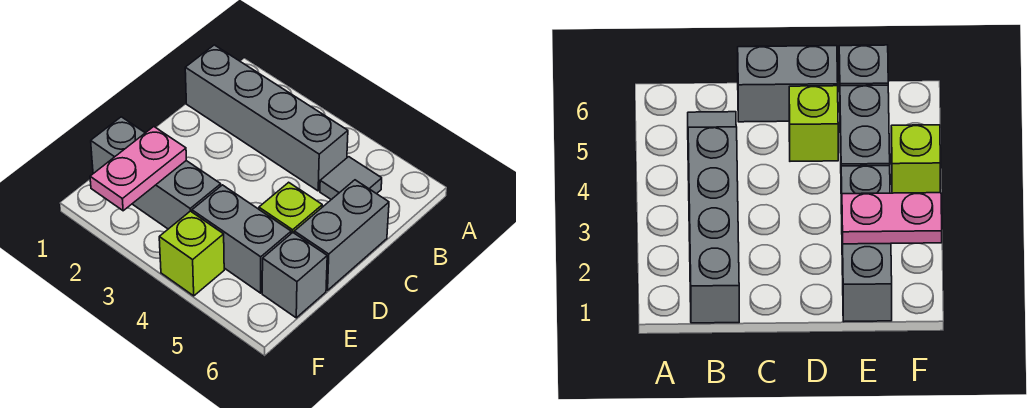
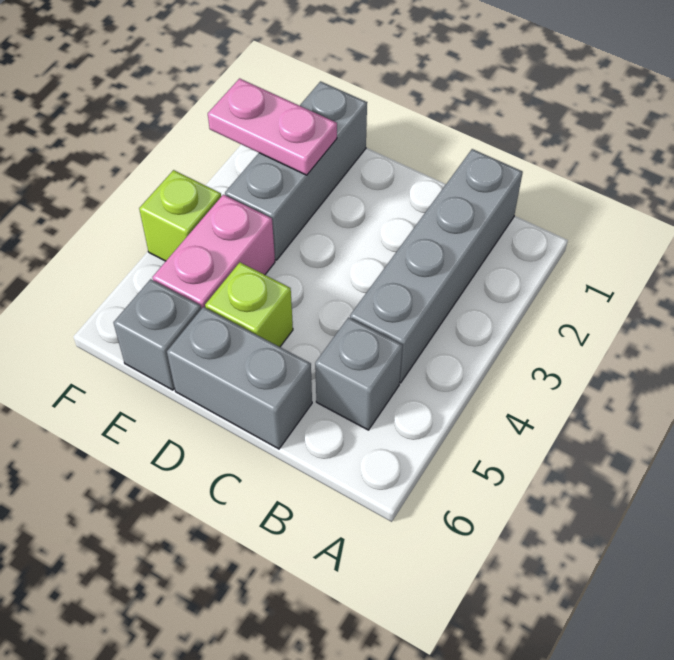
grey 1x1 tile [320,157,382,200] -> grey 1x1 brick [315,317,403,430]
grey 1x2 brick [192,185,291,293] -> pink 1x2 brick [152,195,275,309]

